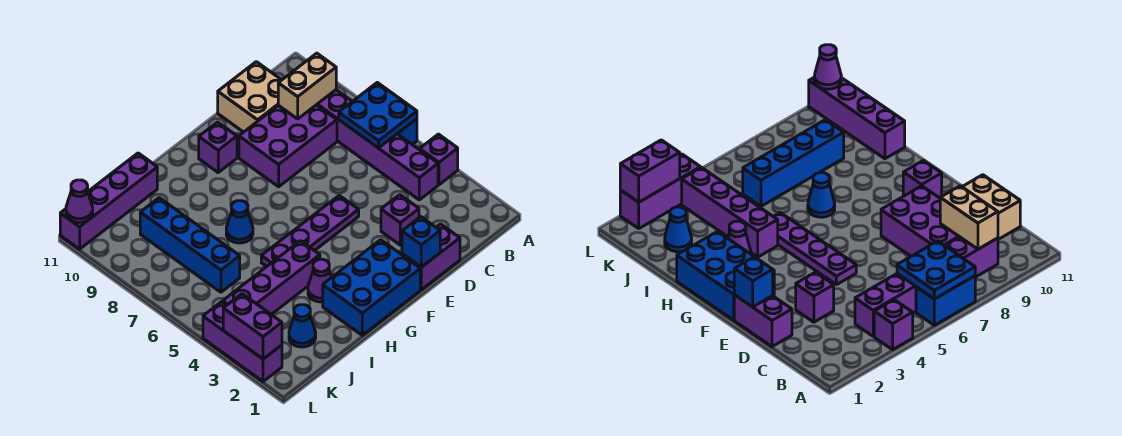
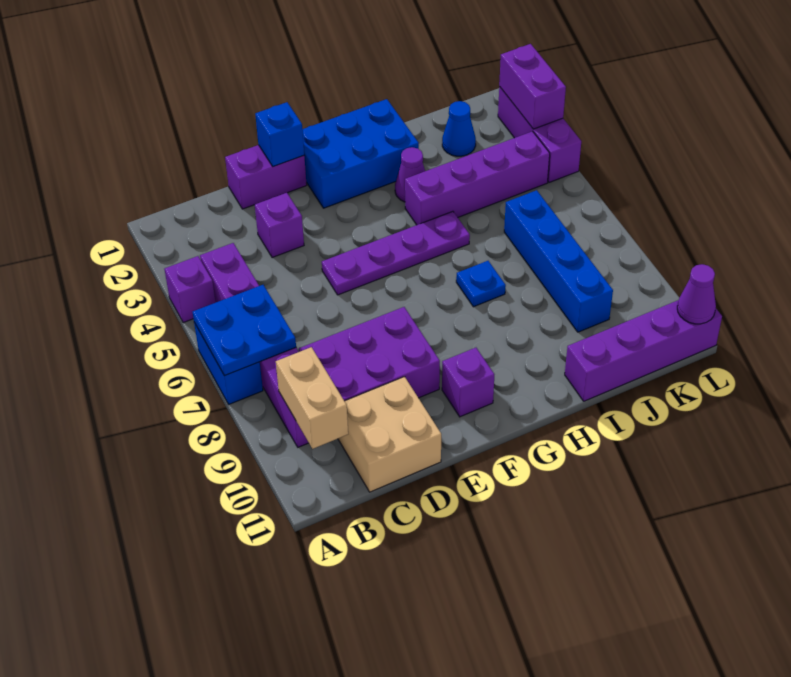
tan 1x2 brick [278,53,336,119] -> tan 1x2 brick turned to [276,347,348,449]
blue 1x1 cone [226,201,253,243] -> blue 1x1 plate [456,261,506,307]

